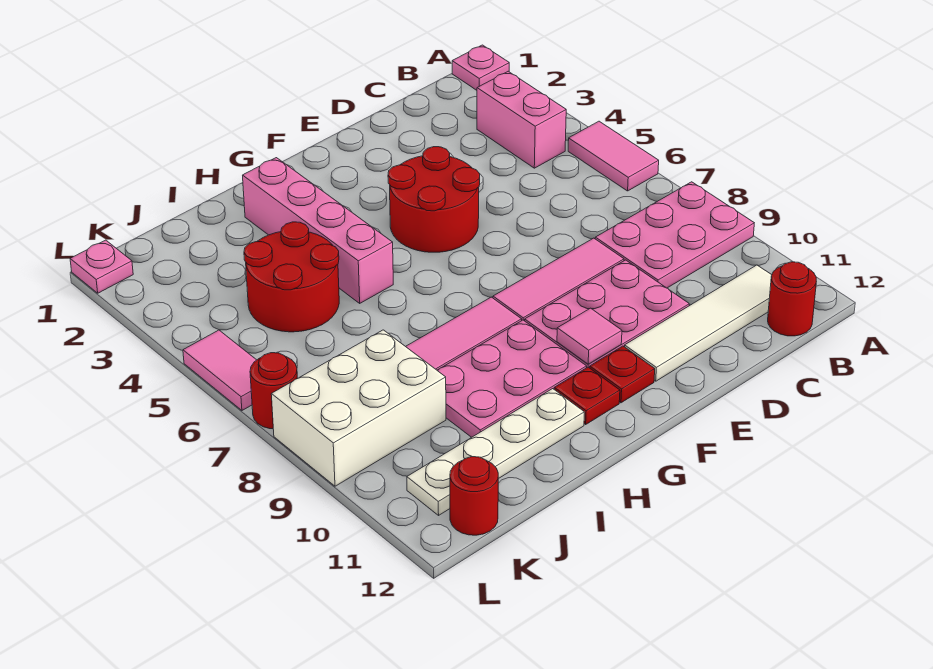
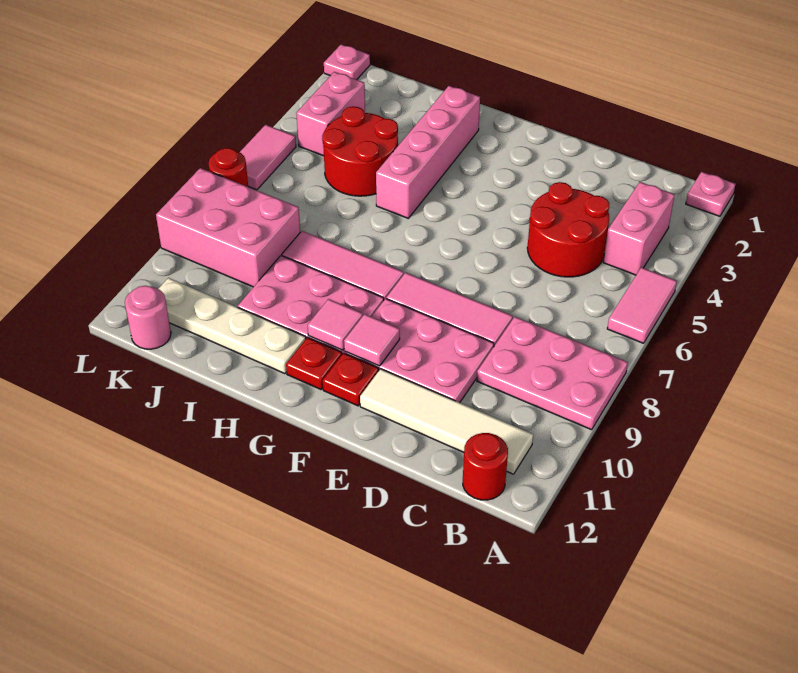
red 2x2 round brick [388,147,480,252] -> red 2x2 round brick moved to [527,182,609,277]
none -> pink 1x1 tile [308,299,363,350]
white 2x3 brick [271,330,446,486] -> pink 2x3 brick [156,168,300,287]
none -> pink 1x2 brick [296,72,365,156]
red 1x1 round brick [450,457,498,535] -> pink 1x1 round brick [125,286,171,349]

